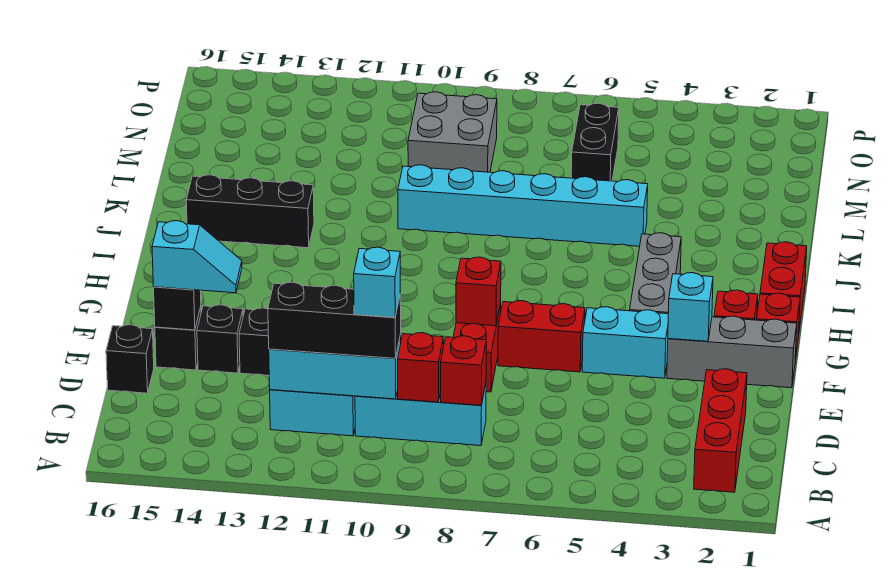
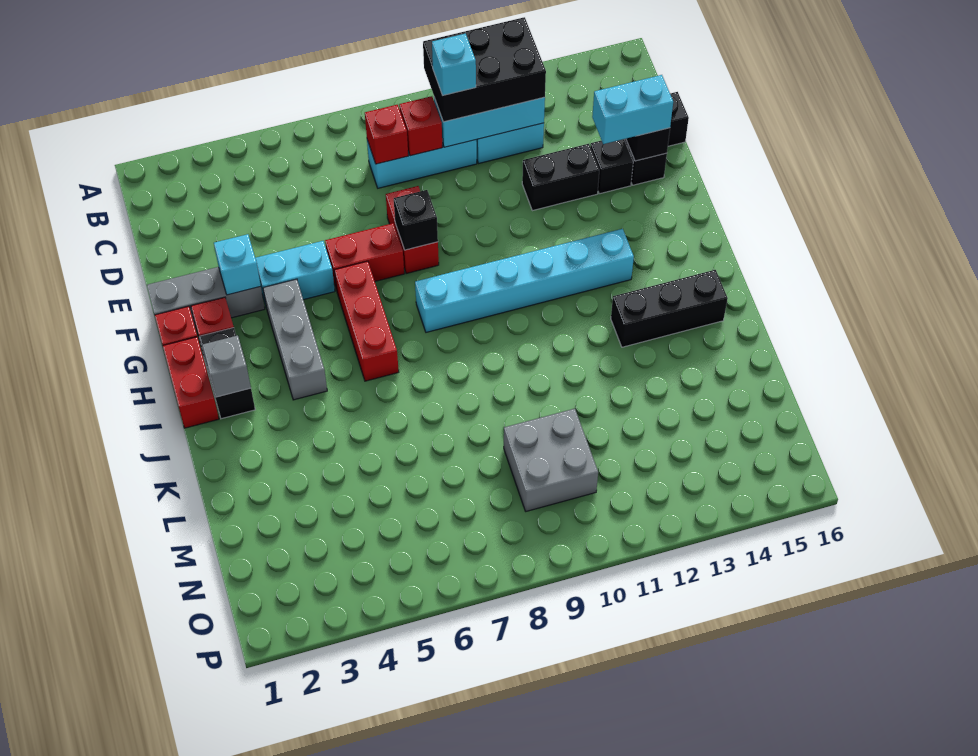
red 1x3 brick [694,369,747,492] -> red 1x3 brick moved to [334,261,399,381]
black 1x3 brick [268,282,401,358] -> black 2x3 brick [423,17,546,122]
cyan 1x2 slope [152,221,242,293] -> cyan 1x2 brick [592,75,673,144]
red 1x1 brick [456,257,501,326] -> black 1x1 brick [394,190,438,250]
none -> grey 1x1 brick [203,335,251,397]
cyan 1x6 brick [398,165,648,246] -> cyan 1x6 brick moved to [415,229,634,332]
black 1x2 brick [571,103,619,181] -> black 1x2 brick moved to [199,328,255,419]

